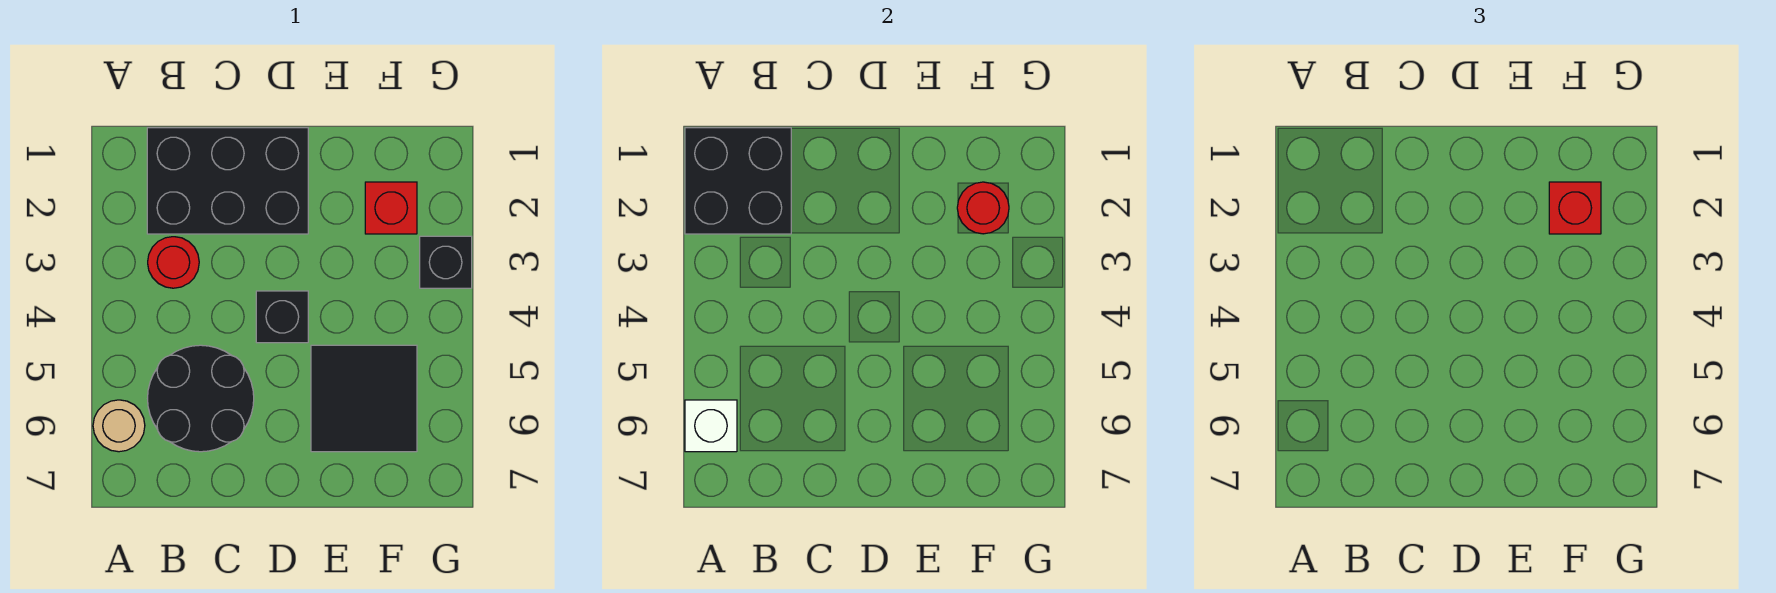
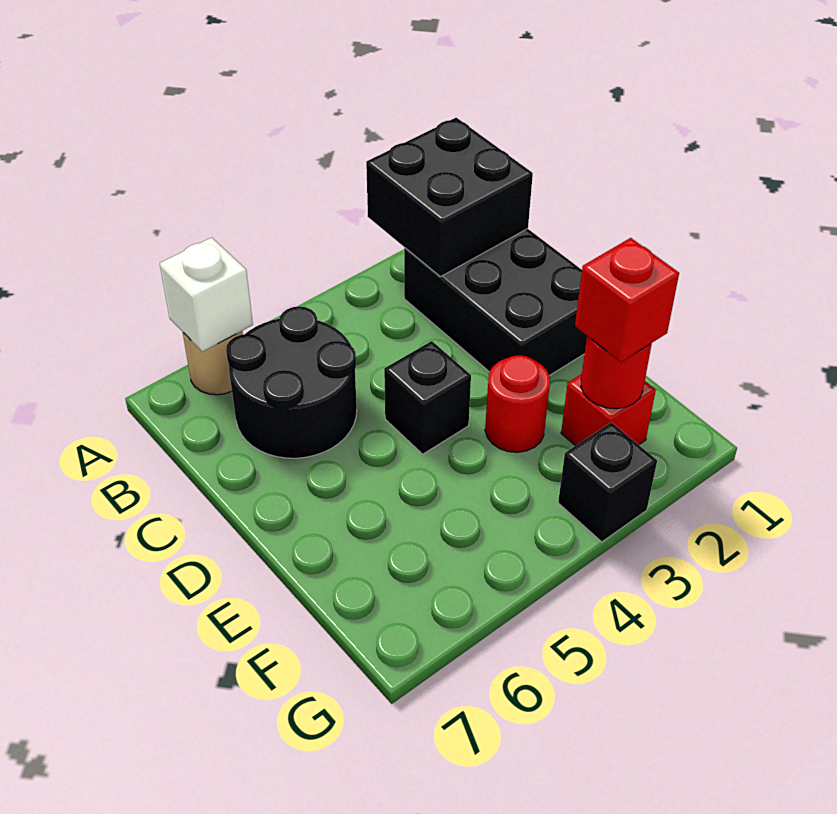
red 1x1 round brick [148,237,199,288] -> red 1x1 round brick moved to [485,355,550,452]
black 2x2 tile [311,345,417,452] -> none

